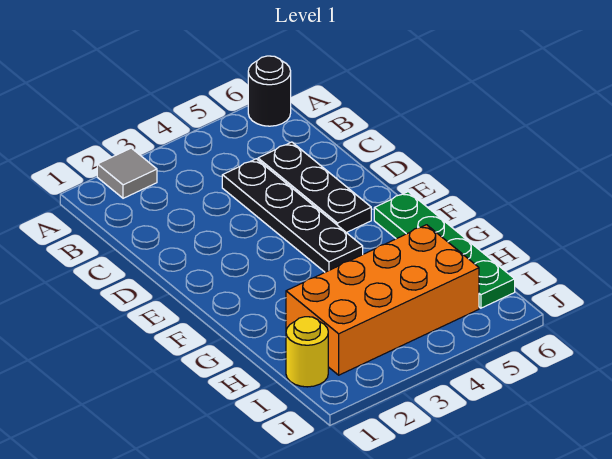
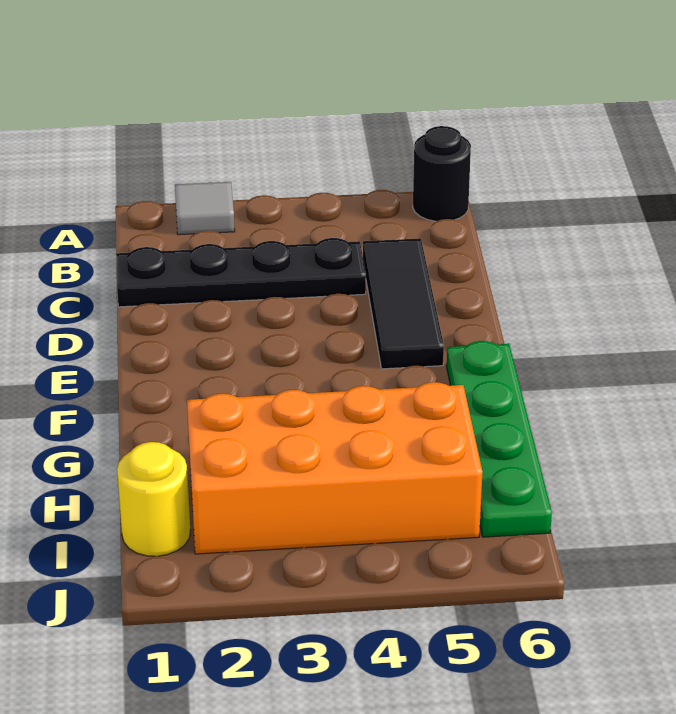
black 1x4 plate [222,159,363,272] -> black 1x4 plate turned to [116,238,366,307]
black 1x3 plate [258,142,371,233] -> black 1x3 tile [363,238,444,369]

